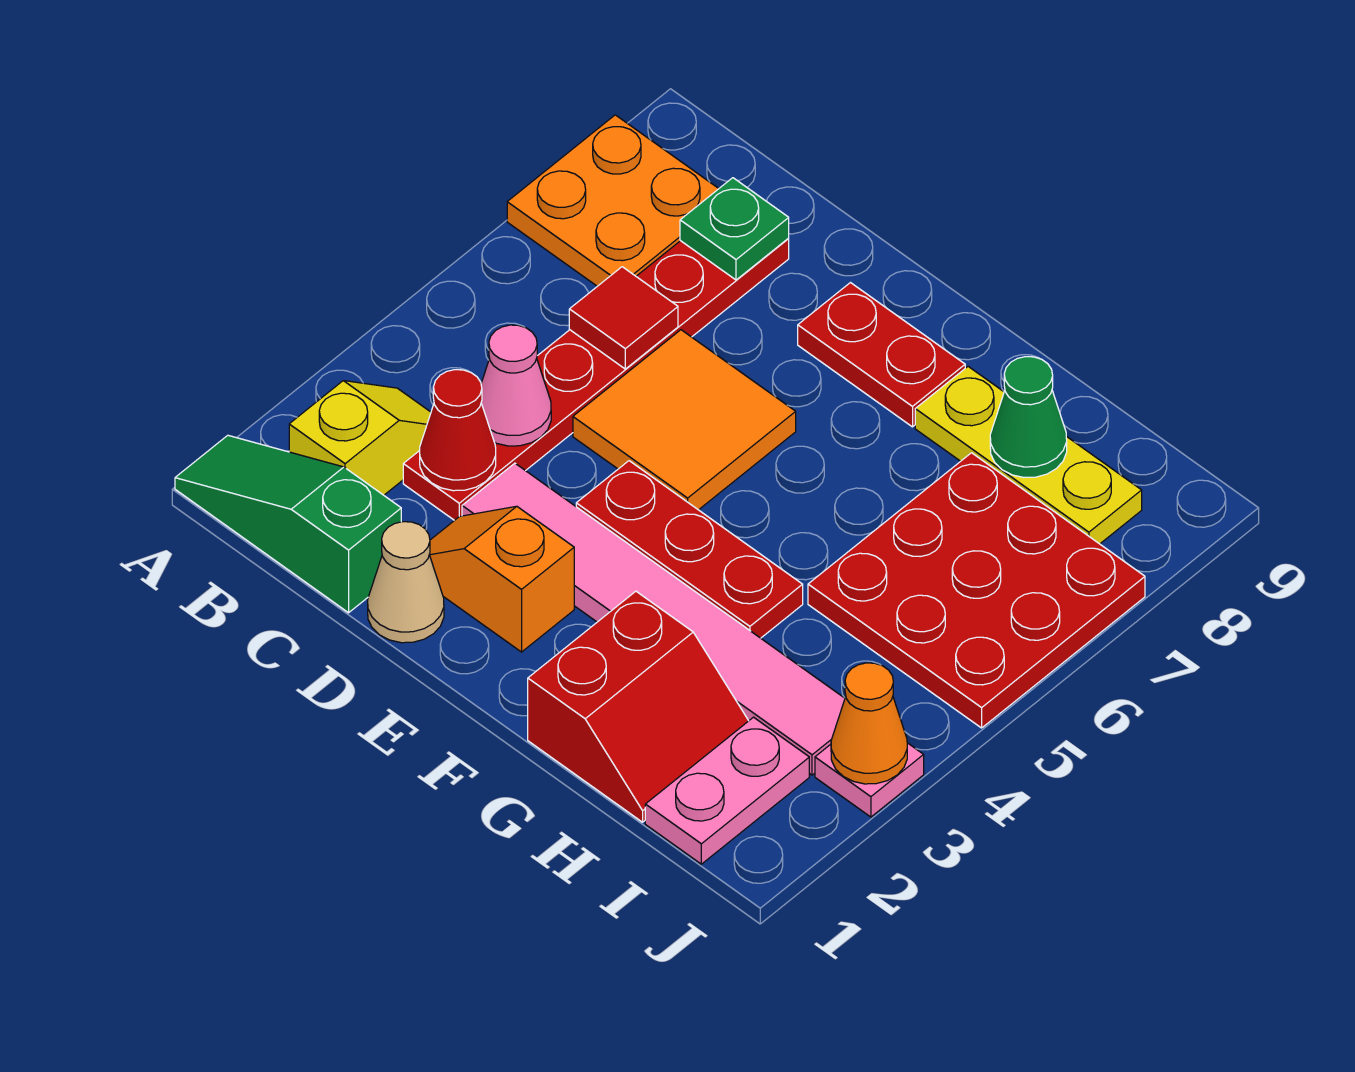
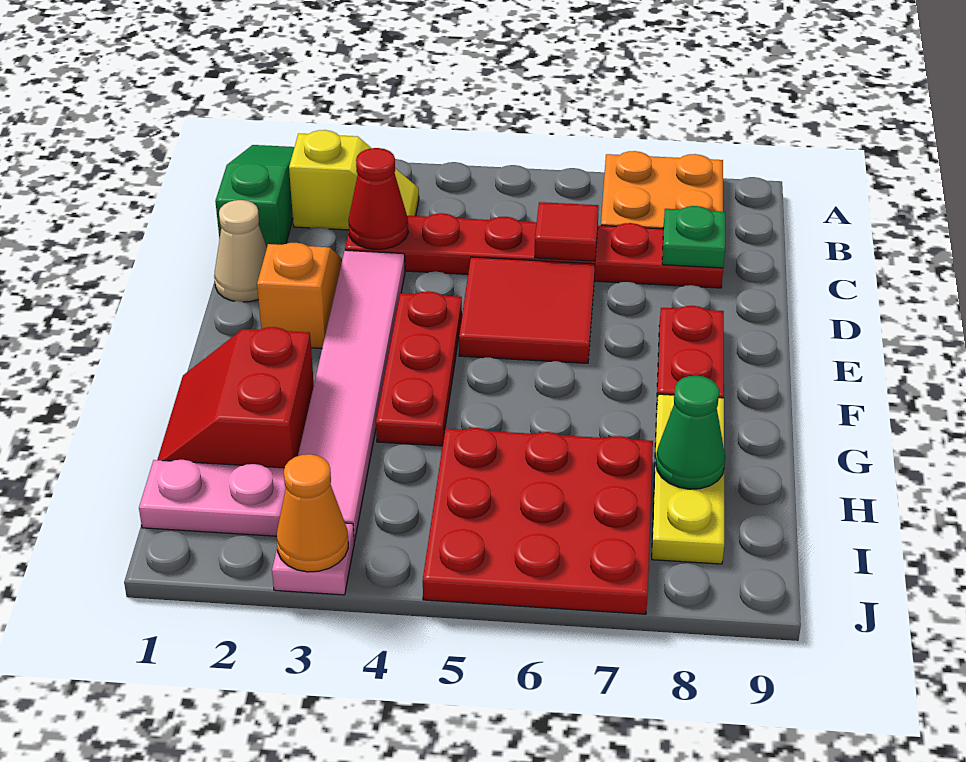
pink 1x1 cone [481,325,551,446] -> none
orange 2x2 tile [573,330,796,510] -> red 2x2 tile [459,257,595,363]
red 2x2 slope [528,591,748,822] -> red 2x2 slope turned to [157,327,314,468]

